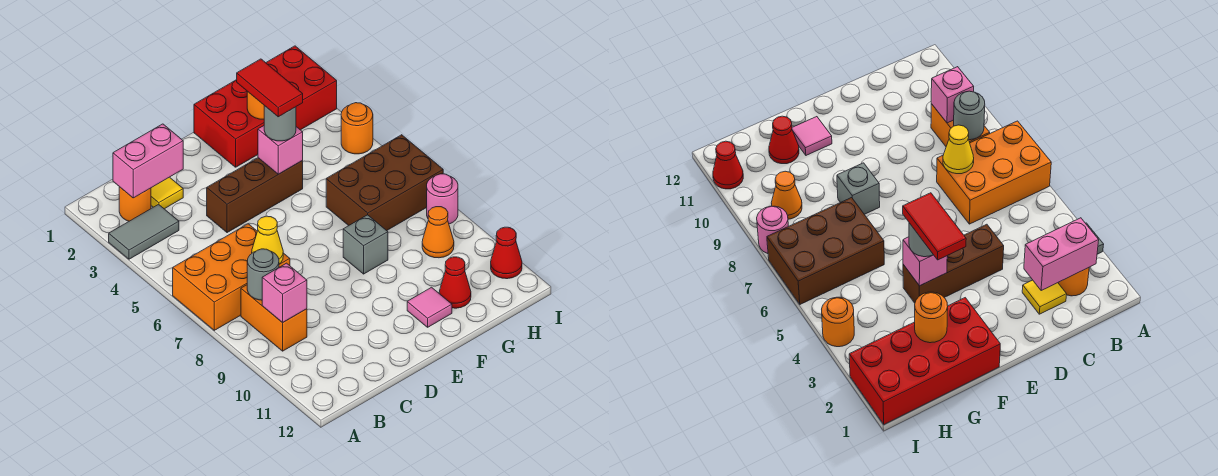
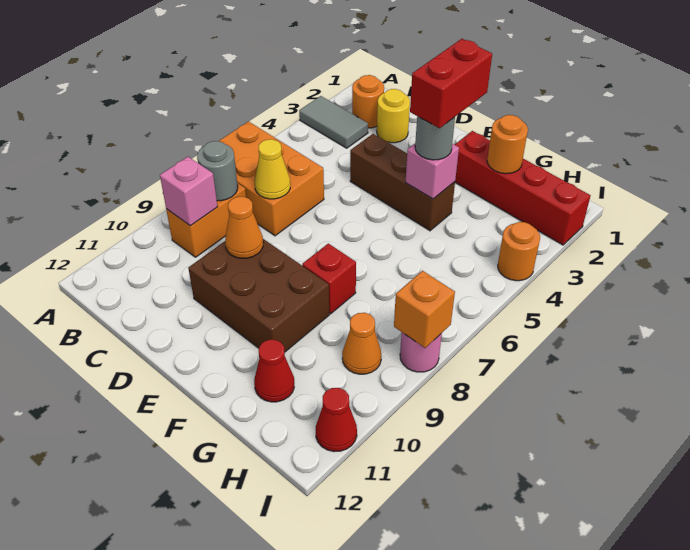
pink 1x2 brick [113,124,183,198] -> none
yellow 1x1 tile [151,177,183,209] -> yellow 1x1 round brick [377,89,410,143]
none -> orange 1x1 cone [225,197,263,258]
red 2x4 brick [194,46,337,167] -> red 1x4 brick [455,131,590,245]
red 1x2 tile [237,59,303,117] -> red 1x2 brick [410,39,492,128]
grey 1x1 brick [343,215,388,274] -> red 1x1 brick [302,244,356,314]
pink 1x1 tile [407,287,452,327] -> none
brown 2x3 brick [326,135,443,231] -> brown 2x3 brick moved to [188,239,329,352]
none -> orange 1x1 brick [394,271,455,348]

